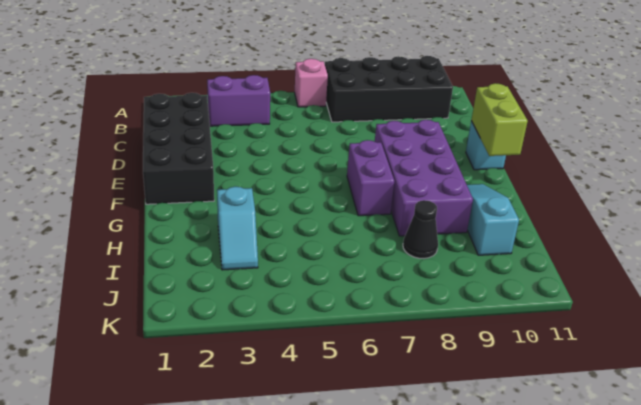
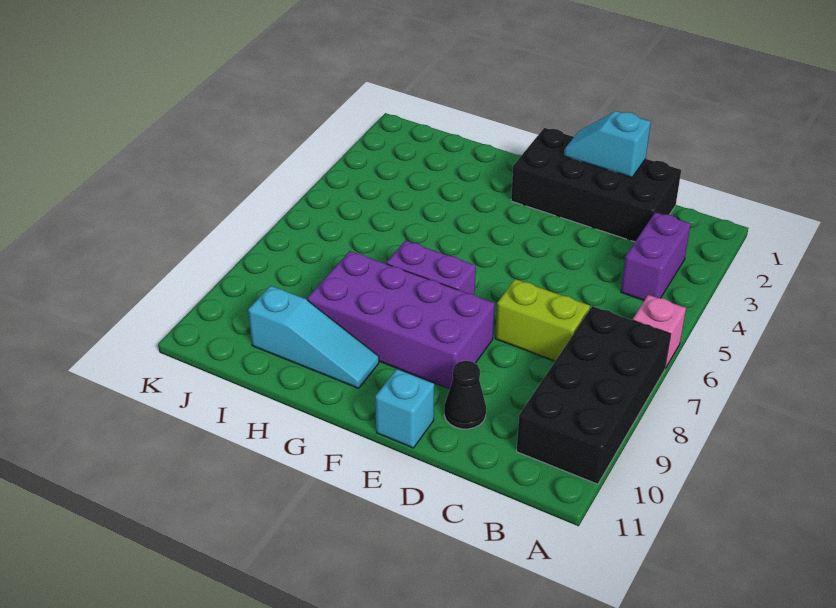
lime 1x2 brick [471,83,528,156] -> lime 1x2 brick moved to [495,279,590,361]
cyan 1x2 slope [217,186,258,270] -> cyan 1x2 slope moved to [564,111,651,177]
black 1x1 cone [403,200,438,258] -> black 1x1 cone moved to [444,361,486,429]

